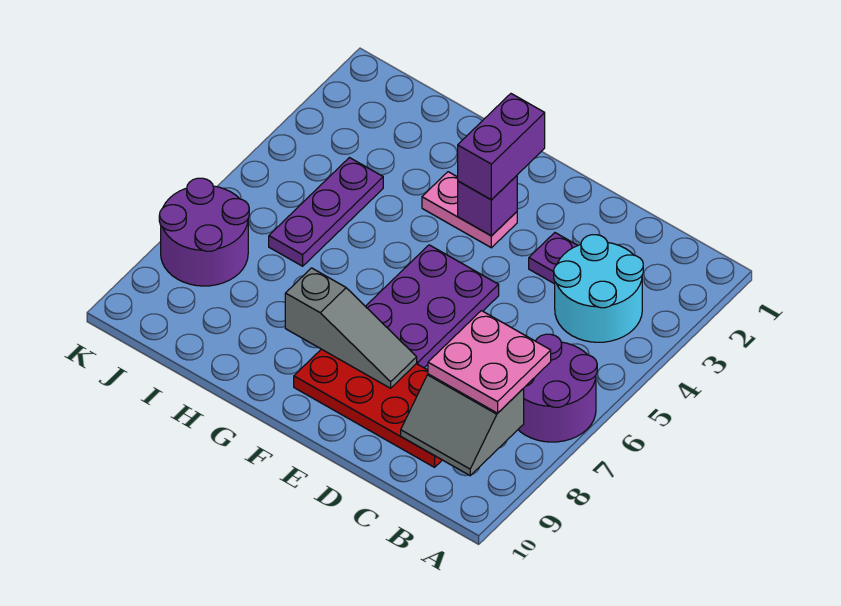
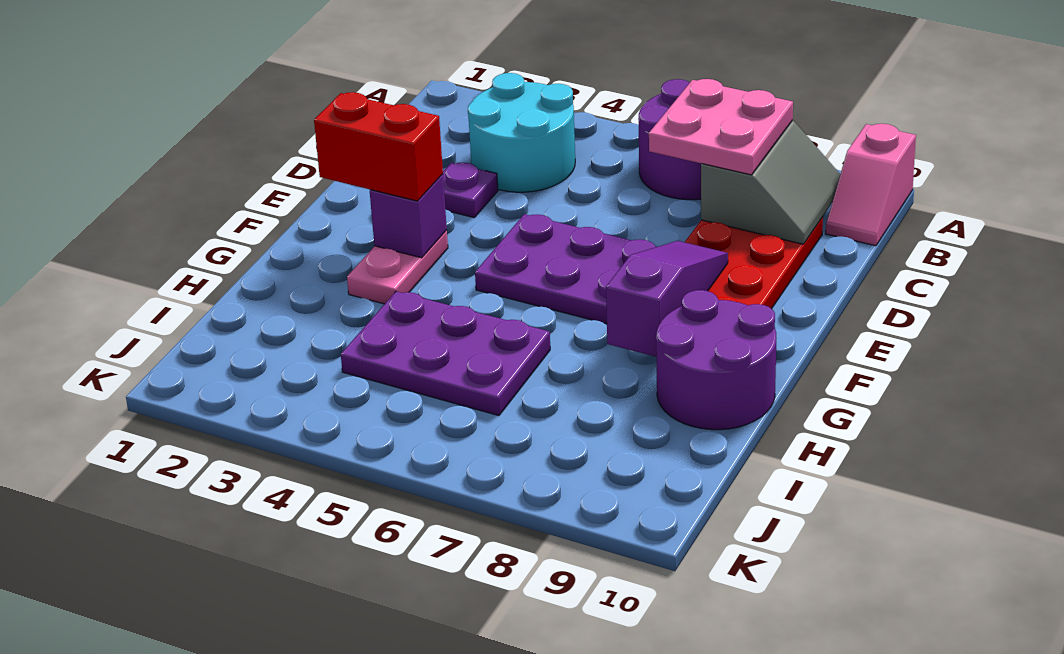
none -> pink 1x2 slope [826,124,916,246]
grey 1x3 slope [285,268,417,388] -> purple 1x3 slope [606,241,728,357]
purple 1x2 brick [458,94,545,200] -> red 1x2 brick [314,92,443,201]
purple 1x3 plate [269,158,383,266] -> purple 2x3 plate [341,291,550,416]
purple 2x2 round brick [159,178,249,286] -> purple 2x2 round brick moved to [656,290,776,430]

